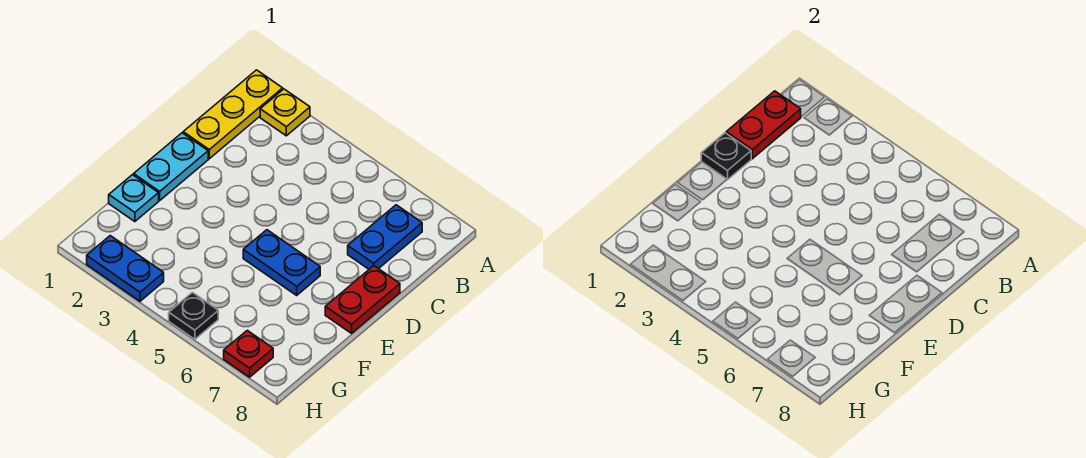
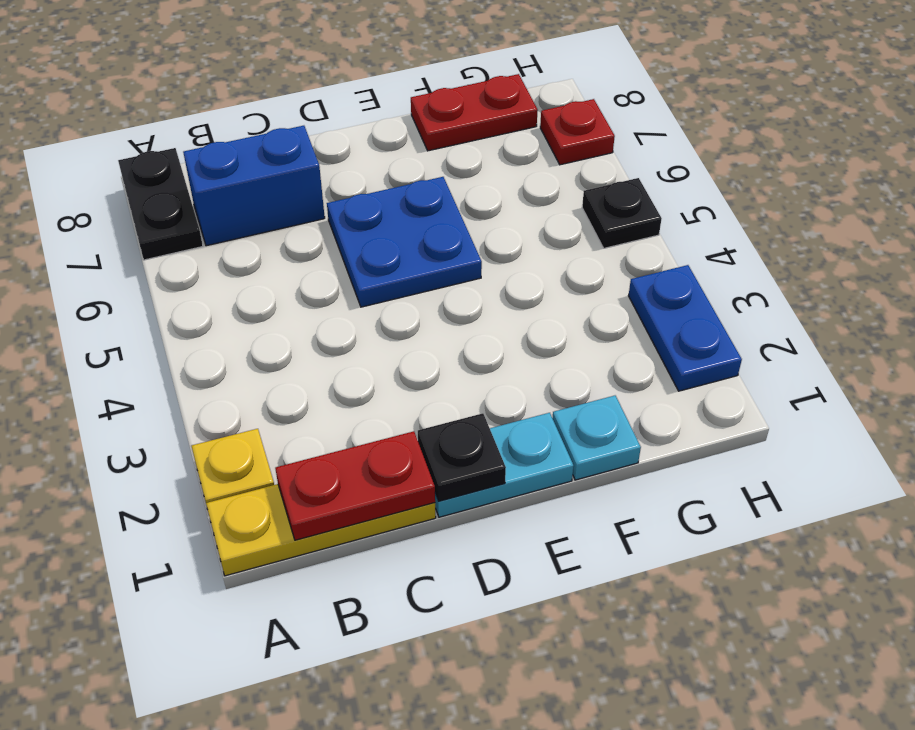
none -> black 1x2 plate [118,148,203,260]
blue 1x2 plate [348,205,422,269] -> blue 1x2 brick [183,126,325,246]
red 1x2 plate [325,266,400,333] -> red 1x2 plate moved to [411,74,538,151]
blue 1x2 plate [243,230,320,295] -> blue 2x2 plate [327,177,482,307]

